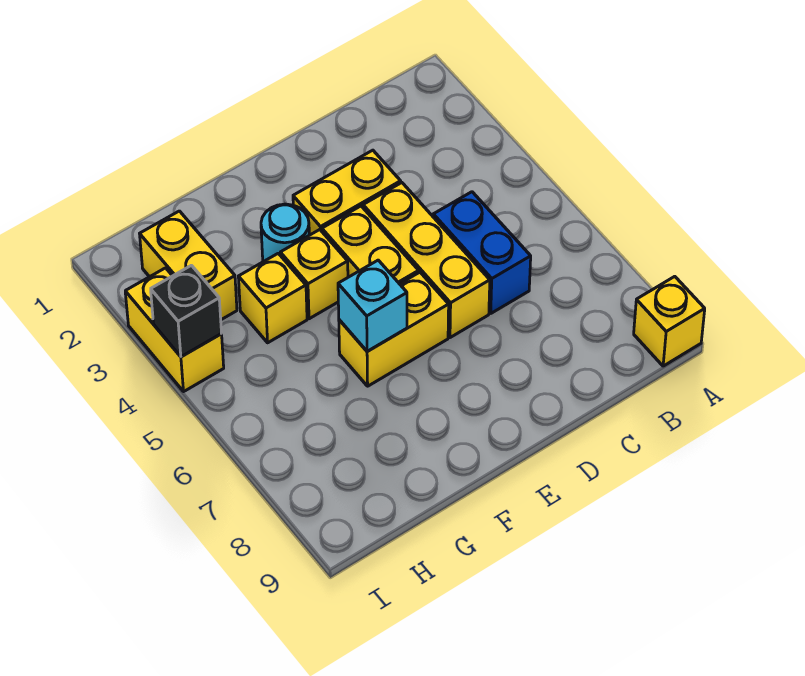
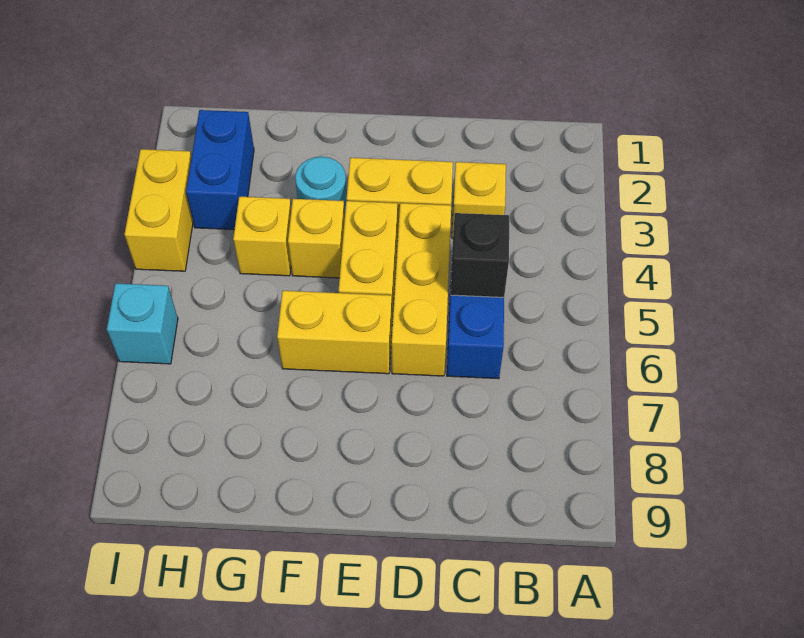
yellow 1x1 brick [634,276,705,366] -> yellow 1x1 brick moved to [452,162,506,239]
cyan 1x1 brick [338,260,407,351] -> cyan 1x1 brick moved to [107,283,178,364]
yellow 1x2 brick [140,211,237,320] -> blue 1x2 brick [186,110,254,230]
black 1x1 brick [151,265,221,357] -> black 1x1 brick moved to [451,213,509,297]

